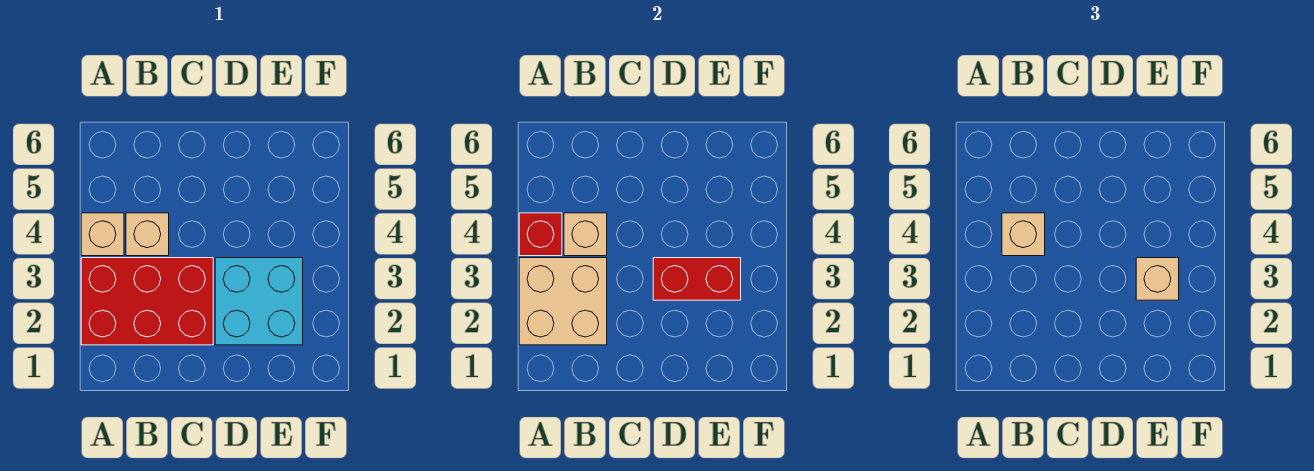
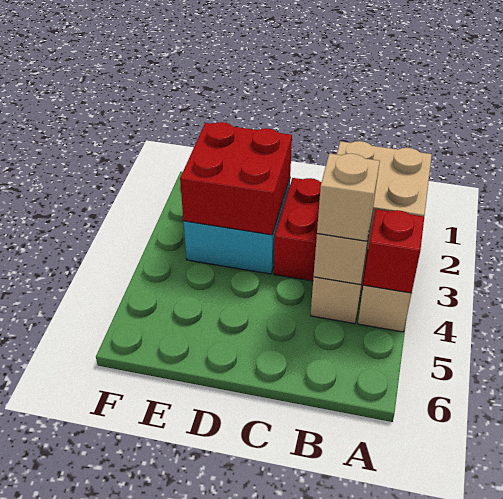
red 1x2 brick [653,258,741,300] -> red 2x2 brick [180,122,292,235]
tan 1x1 brick [1136,258,1179,300] -> none

